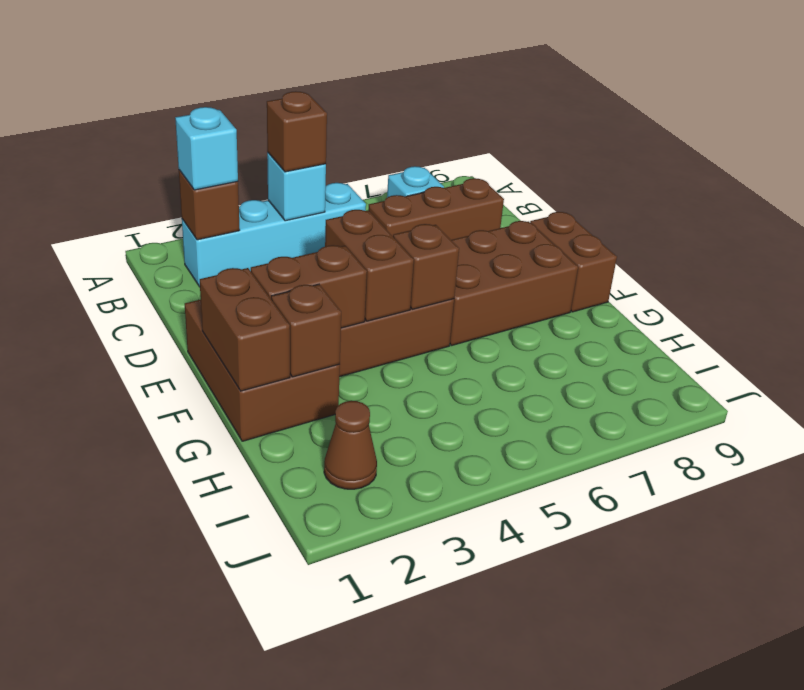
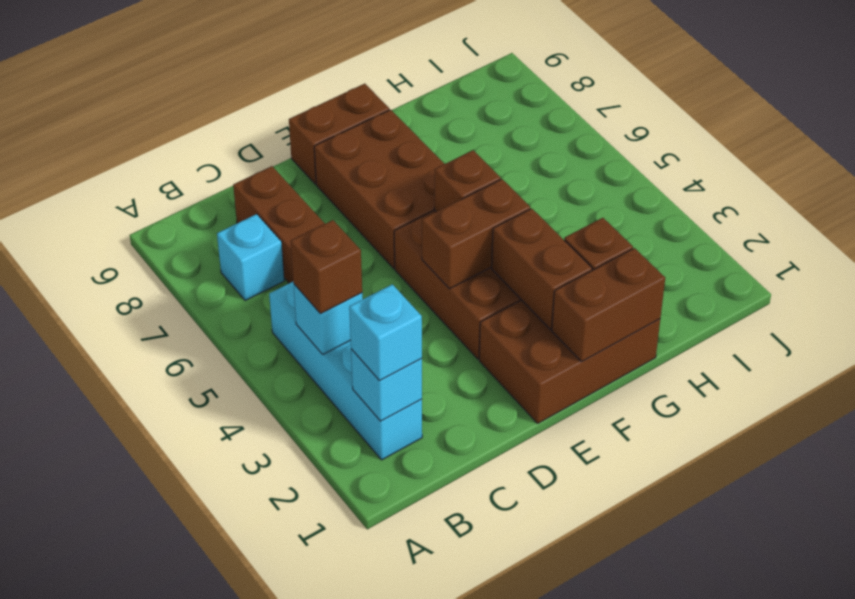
brown 1x1 brick [179,170,240,240] -> cyan 1x1 brick [351,349,422,421]
brown 1x1 cone [324,401,377,489] -> none

